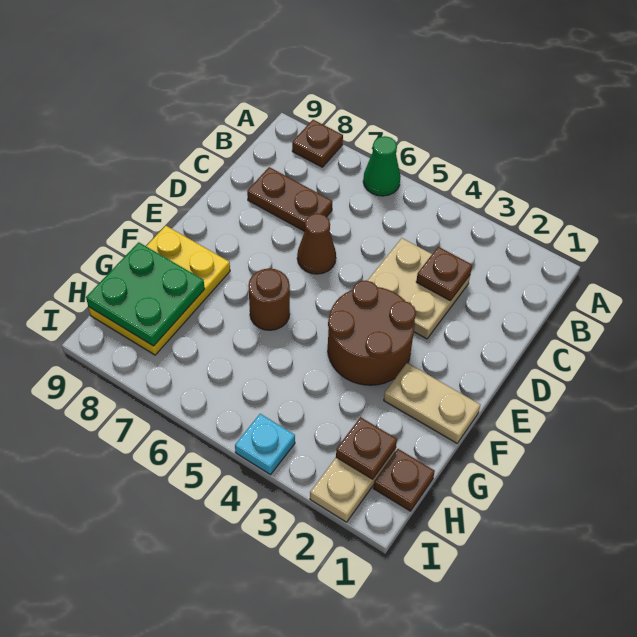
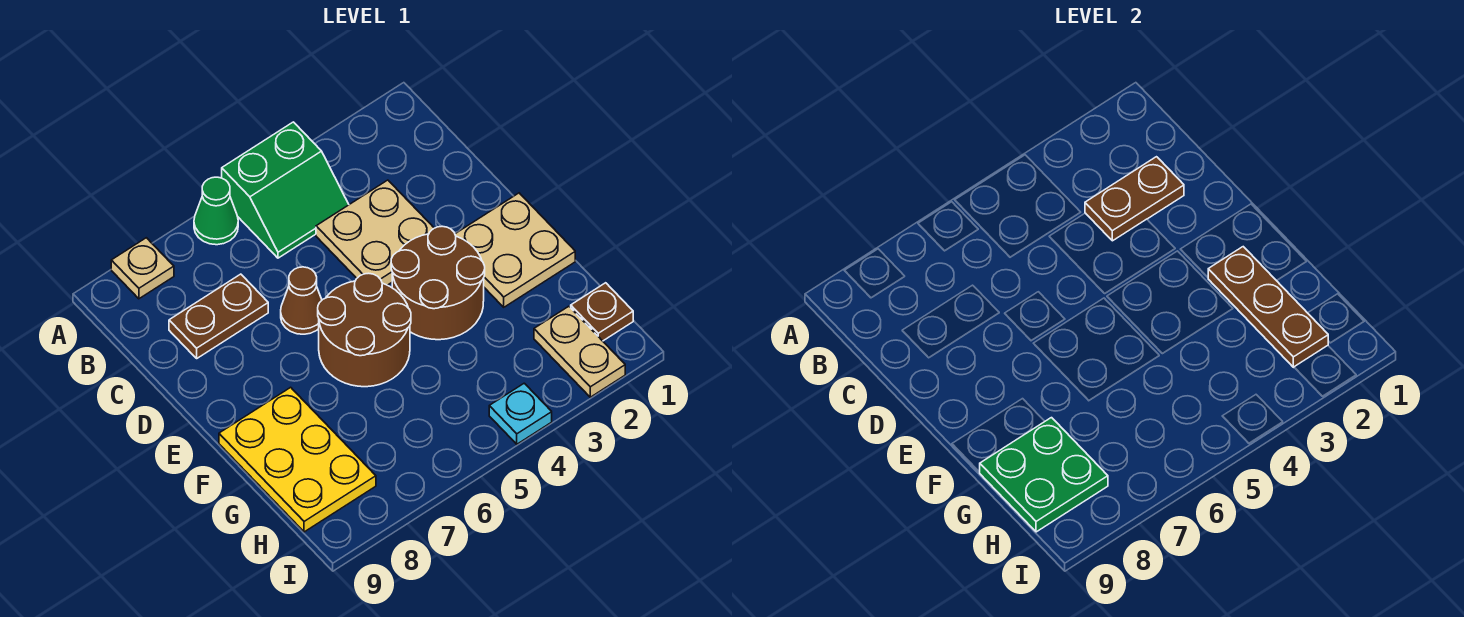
none -> green 2x2 slope [222,122,349,258]
brown 1x1 plate [292,120,343,167] -> tan 1x1 plate [111,238,174,299]
brown 1x1 plate [416,247,472,300] -> brown 1x2 plate [1085,157,1184,241]
tan 1x2 plate [384,363,480,443] -> tan 2x2 plate [455,193,575,307]
brown 1x1 round brick [248,269,290,330] -> brown 2x2 round brick [318,273,411,387]
brown 1x1 plate [336,417,397,479] -> brown 1x3 plate [1208,247,1328,367]

